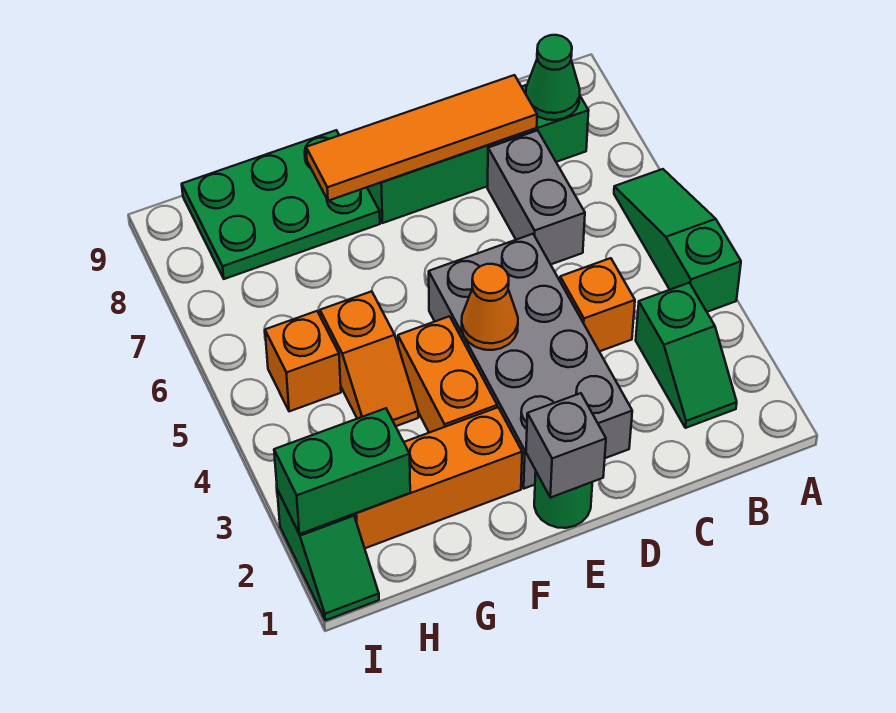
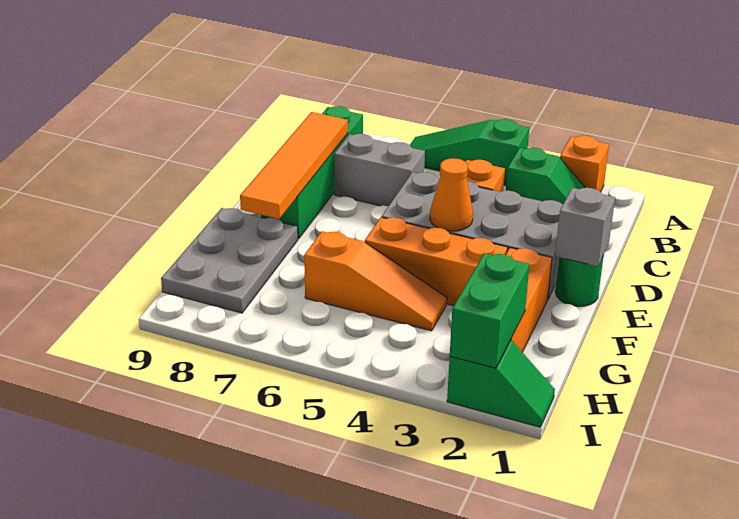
green 1x1 cone [526,35,580,120] -> none
orange 1x2 brick [398,316,497,433] -> orange 1x3 brick [365,217,507,306]
green 2x3 plate [182,130,380,279] -> grey 2x3 plate [161,208,298,313]
orange 1x2 slope [320,291,418,426] -> orange 1x3 slope [304,231,447,331]
orange 1x1 brick [265,311,341,411] -> orange 1x1 brick moved to [560,136,609,192]

